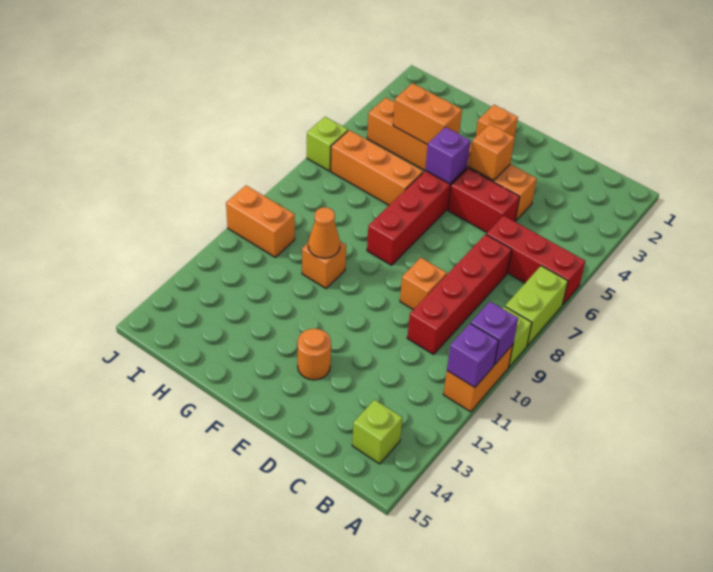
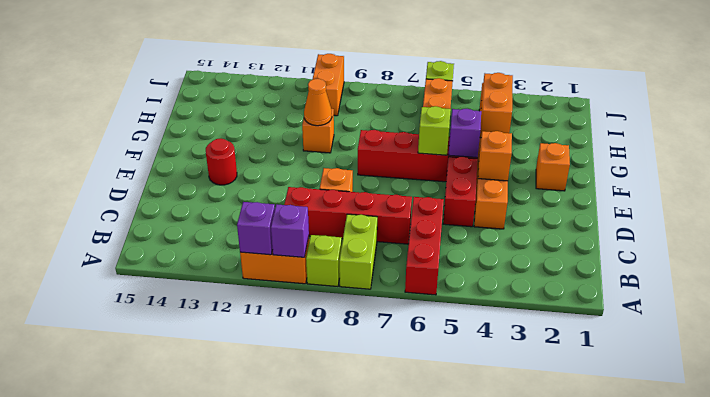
lime 1x2 brick [505,266,568,346] -> lime 1x2 brick turned to [339,214,377,289]
lime 1x1 brick [352,400,402,464] -> lime 1x1 brick moved to [418,106,451,155]
orange 1x1 round brick [298,329,331,380] -> red 1x1 round brick [206,139,237,185]

